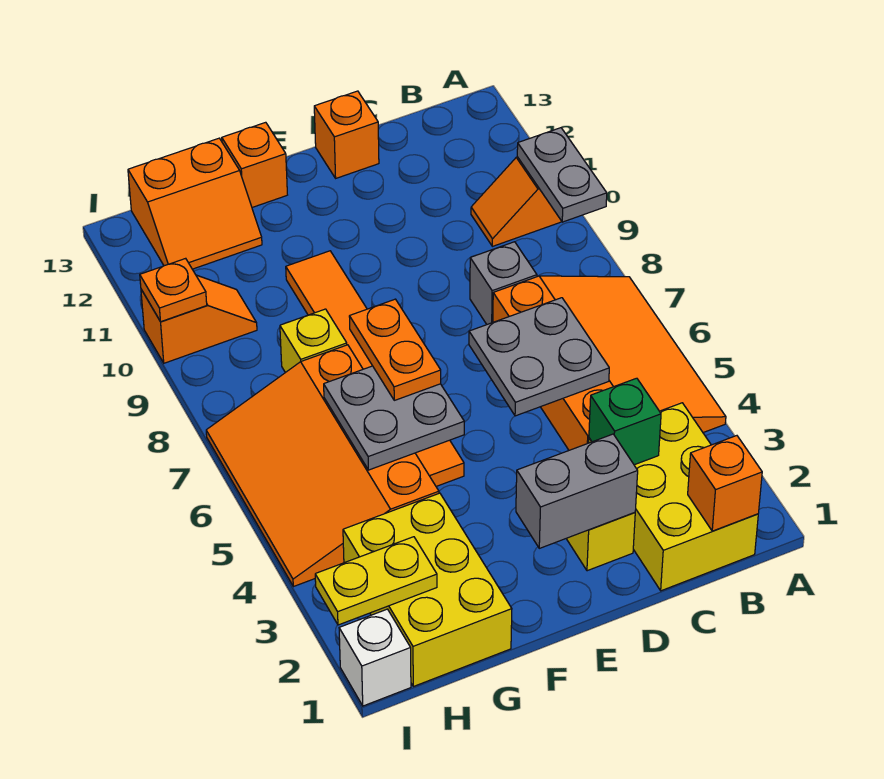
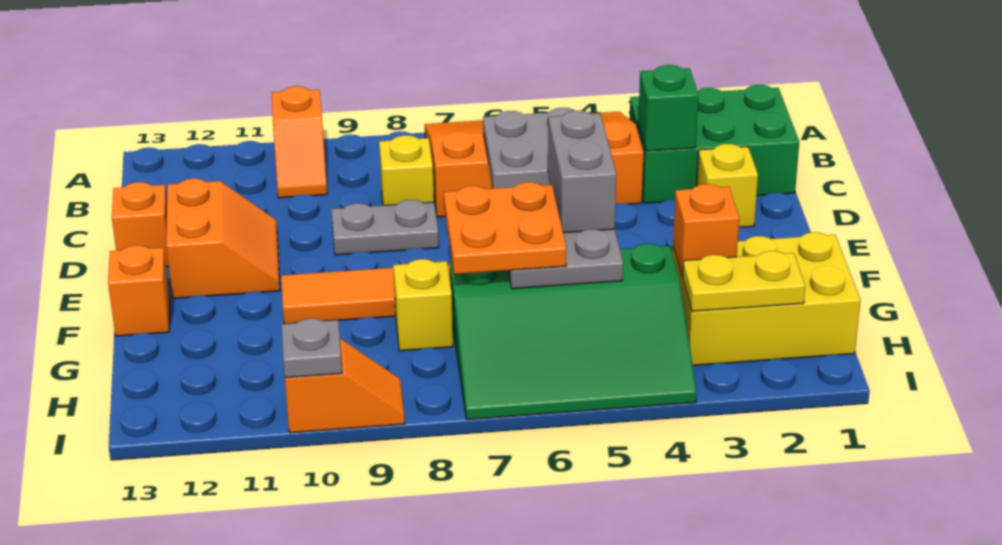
grey 1x2 plate [517,128,607,222] -> grey 1x2 plate moved to [331,200,439,255]
yellow 2x3 brick [589,403,758,591] -> green 2x3 brick [630,85,799,203]
orange 1x1 brick [688,436,762,531] -> orange 1x1 brick moved to [673,184,739,277]
grey 1x1 brick [470,242,537,324] -> yellow 1x1 brick [379,135,434,205]
grey 1x2 brick [516,434,638,548] -> grey 1x2 brick moved to [548,111,616,233]
orange 1x2 plate [349,299,441,400] -> orange 2x2 plate [444,182,566,274]
orange 3x4 slope [206,345,439,587] -> green 3x4 slope [450,244,697,420]
orange 2x2 slope [128,138,262,269] -> orange 2x2 slope moved to [166,179,280,298]
yellow 1x2 plate [315,537,437,625] -> yellow 1x2 plate turned to [682,251,805,311]
orange 1x2 slope [141,275,257,363] -> orange 1x2 slope turned to [285,339,405,433]
white 1x1 brick [339,609,411,706] -> none
orange 1x1 plate [140,258,207,322] -> grey 1x1 plate [282,319,342,378]

